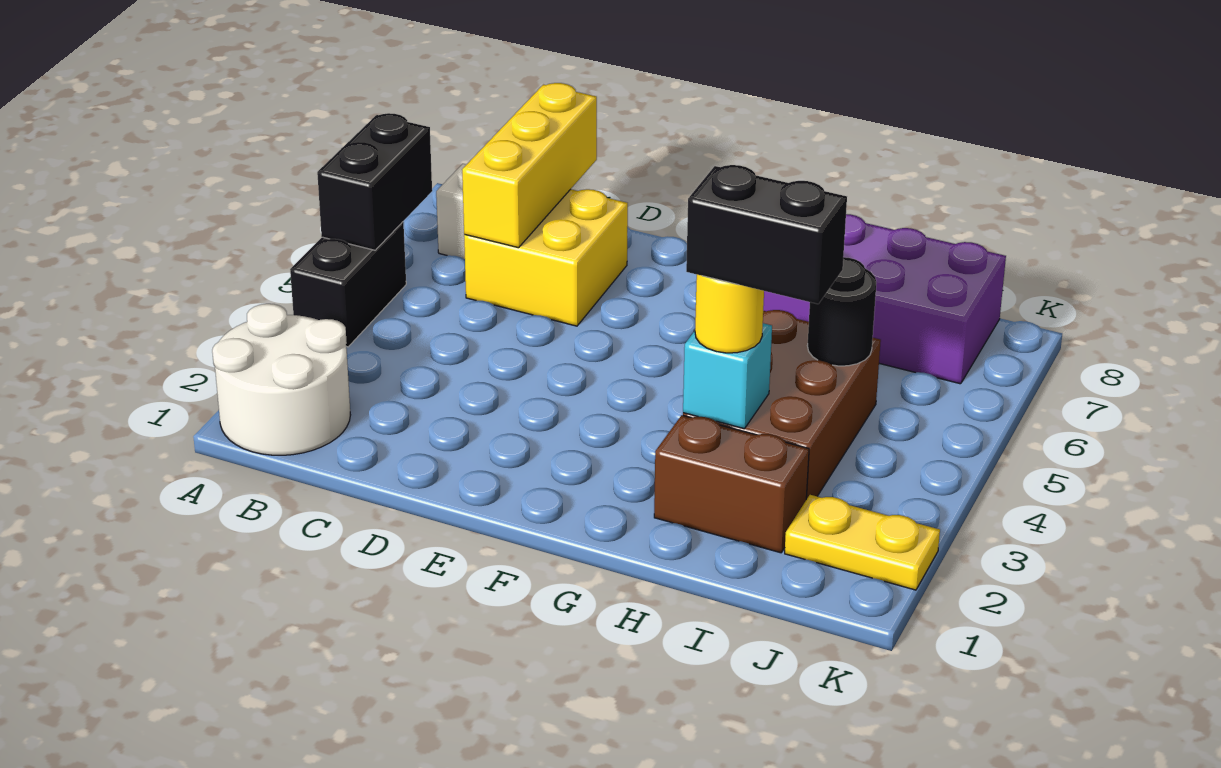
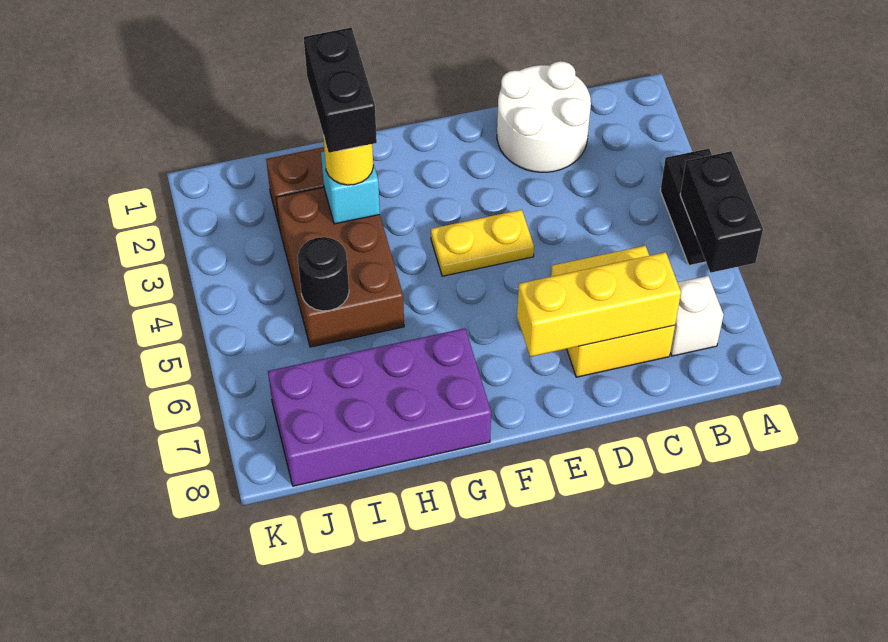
white 2x2 round brick [212,304,350,455] -> white 2x2 round brick moved to [497,61,591,172]
yellow 1x3 brick [462,83,597,248] -> yellow 1x3 brick turned to [517,252,681,357]
black 1x2 brick [686,165,847,304] -> black 1x2 brick turned to [304,27,377,153]
yellow 1x2 plate [785,495,940,590] -> yellow 1x2 plate moved to [431,210,534,276]

